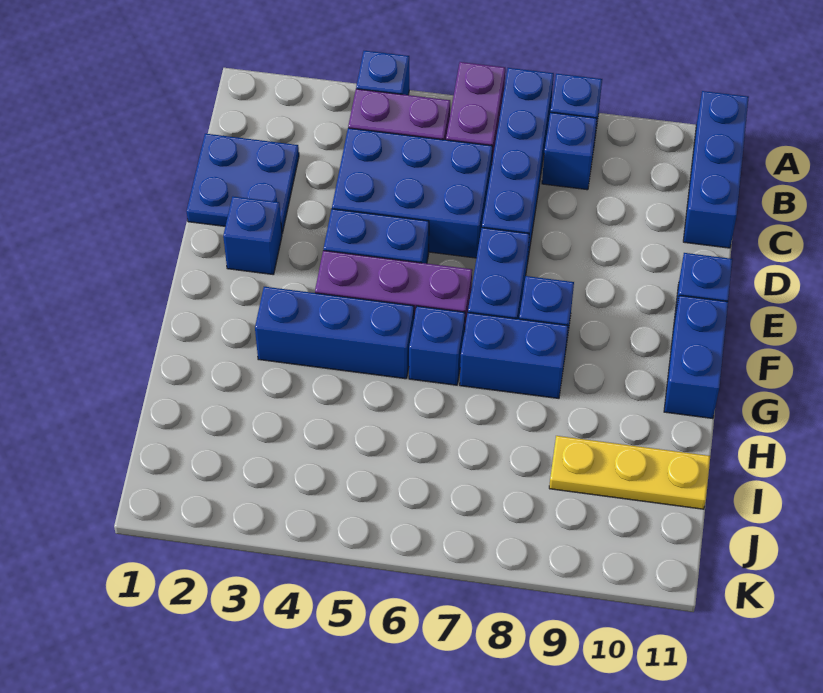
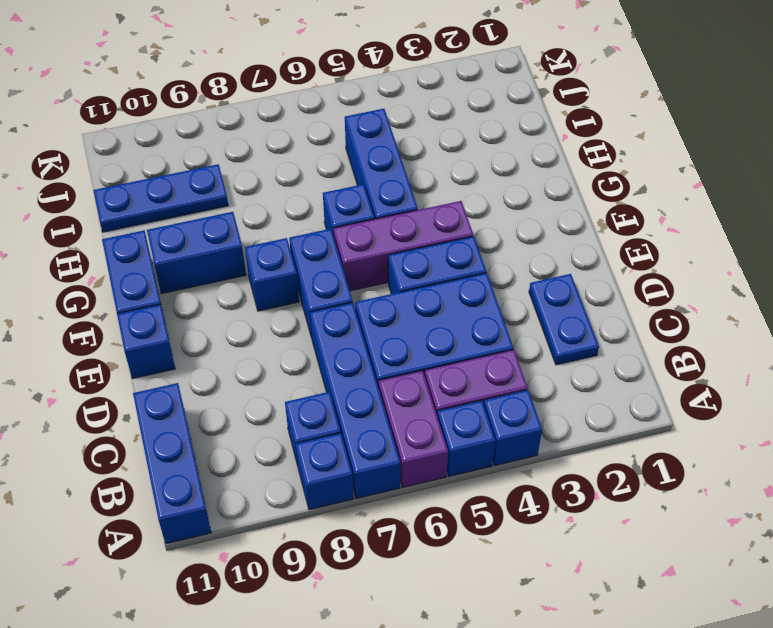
blue 2x2 plate [186,134,299,233] -> blue 1x2 plate [529,274,599,365]
blue 1x1 brick [223,196,282,275] -> blue 1x1 brick moved to [437,401,495,476]
blue 1x3 brick [255,287,414,379] -> blue 1x3 brick turned to [345,109,418,219]
blue 1x2 brick [460,313,568,398] -> blue 1x2 brick moved to [147,212,246,294]
yellow 1x3 plate [549,436,710,509] -> blue 1x3 plate [93,164,228,232]

